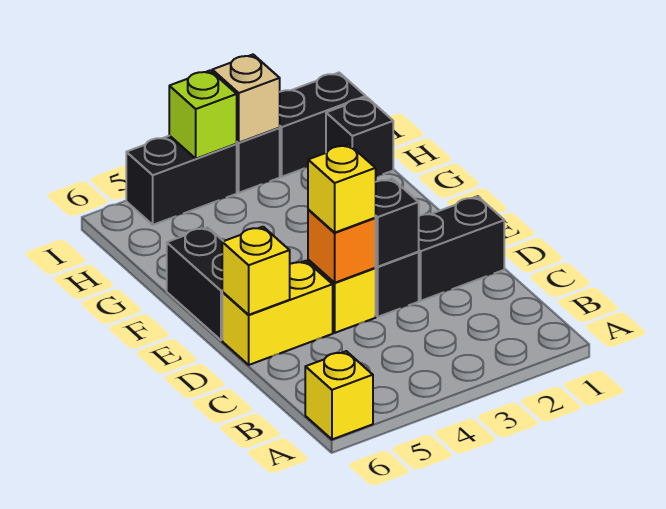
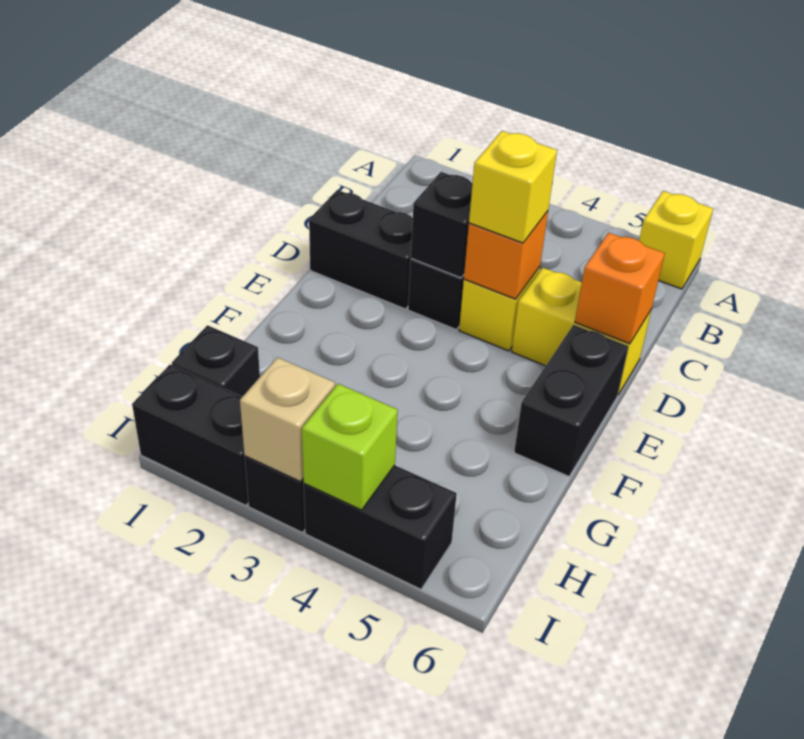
yellow 1x1 brick [222,227,290,315] -> orange 1x1 brick [575,233,665,344]

